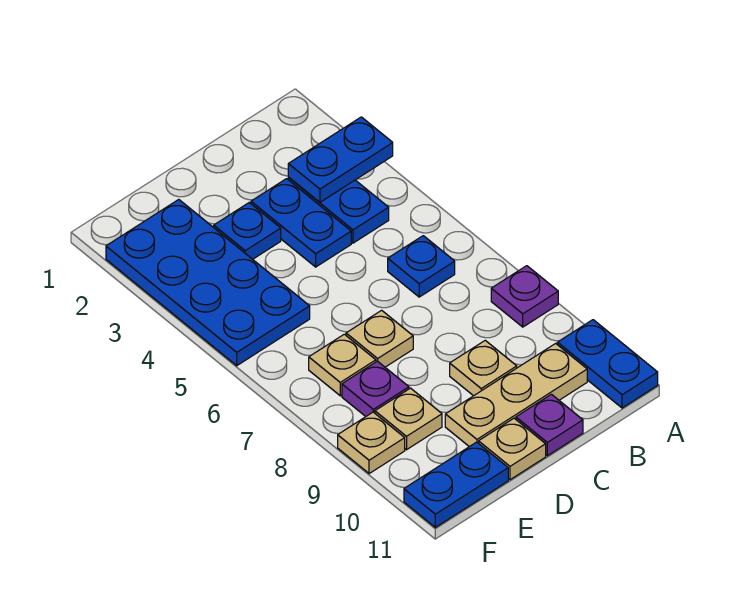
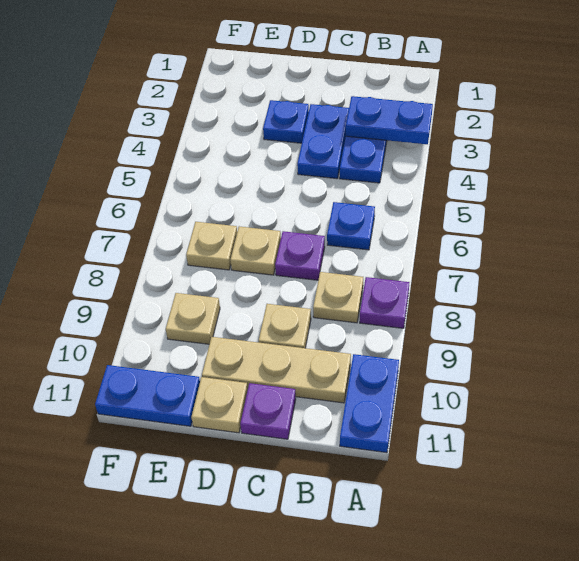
blue 2x4 plate [106,200,310,366] -> none
purple 1x1 plate [342,361,409,416] -> purple 1x1 plate moved to [275,231,325,280]
tan 1x1 plate [338,412,405,474] -> tan 1x1 plate moved to [313,272,363,323]

